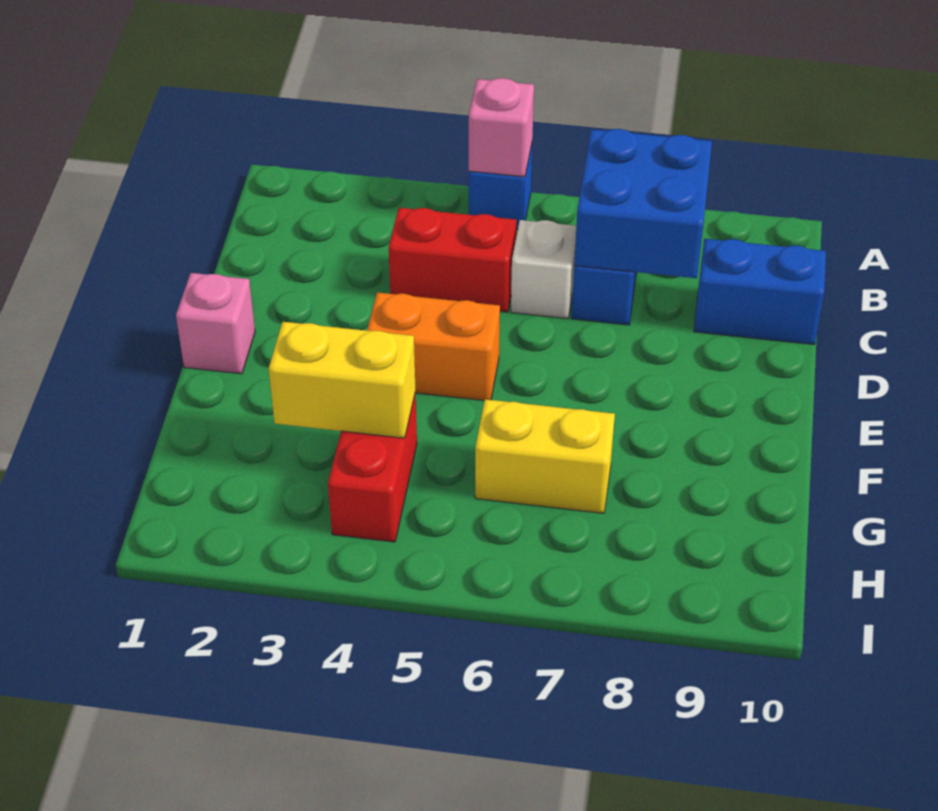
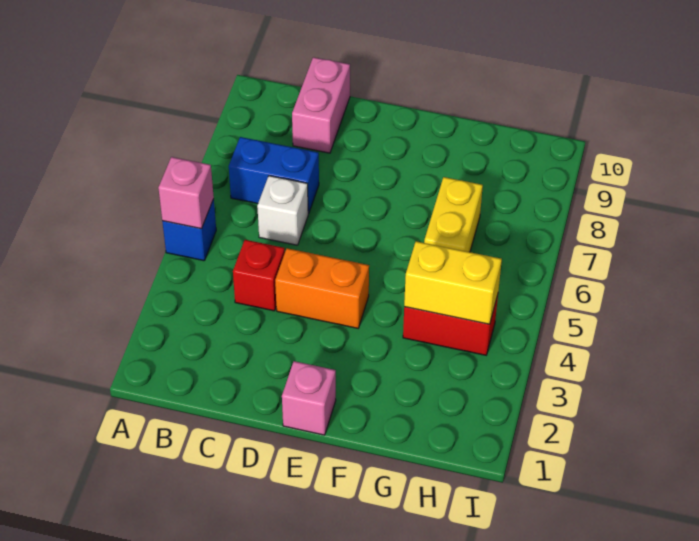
blue 2x2 brick [574,129,712,278] -> none
red 1x2 brick [389,208,517,312] -> red 1x1 brick [233,240,285,311]
blue 1x2 brick [694,239,826,344] -> pink 1x2 brick [292,57,350,153]
orange 1x2 brick [367,293,500,400] -> orange 1x2 brick turned to [275,248,369,328]
yellow 1x2 brick [269,322,416,438] -> yellow 1x2 brick turned to [404,241,502,324]

